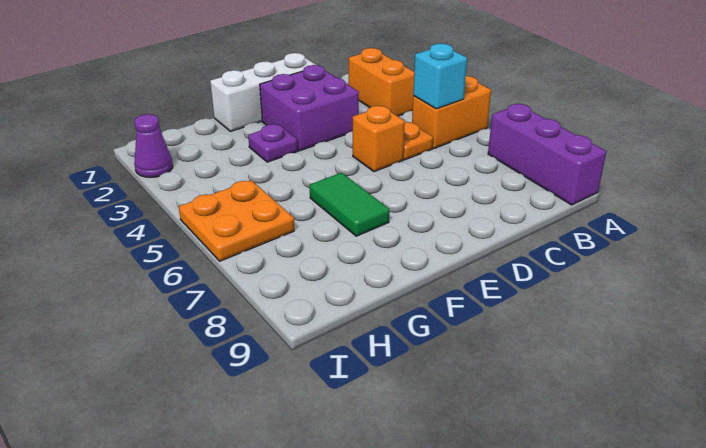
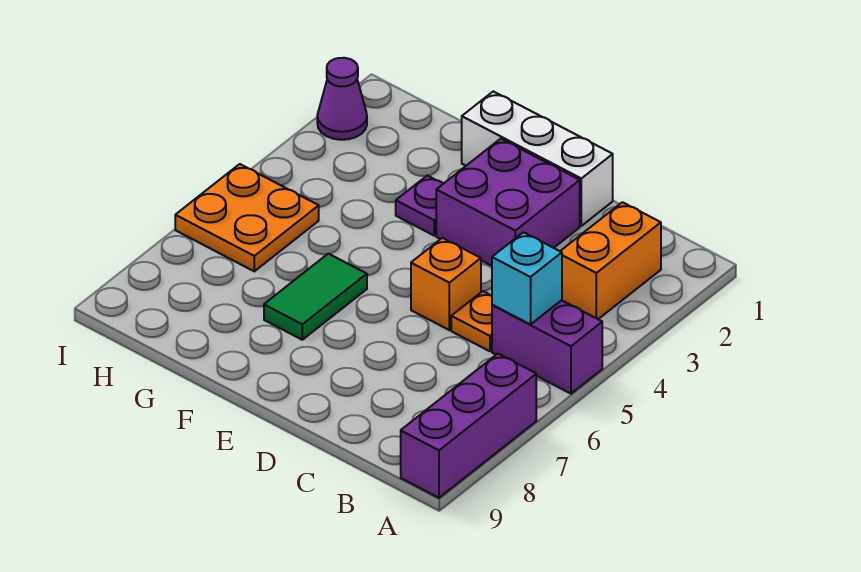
orange 1x2 brick [412,76,491,149] -> purple 1x2 brick [492,300,602,394]

